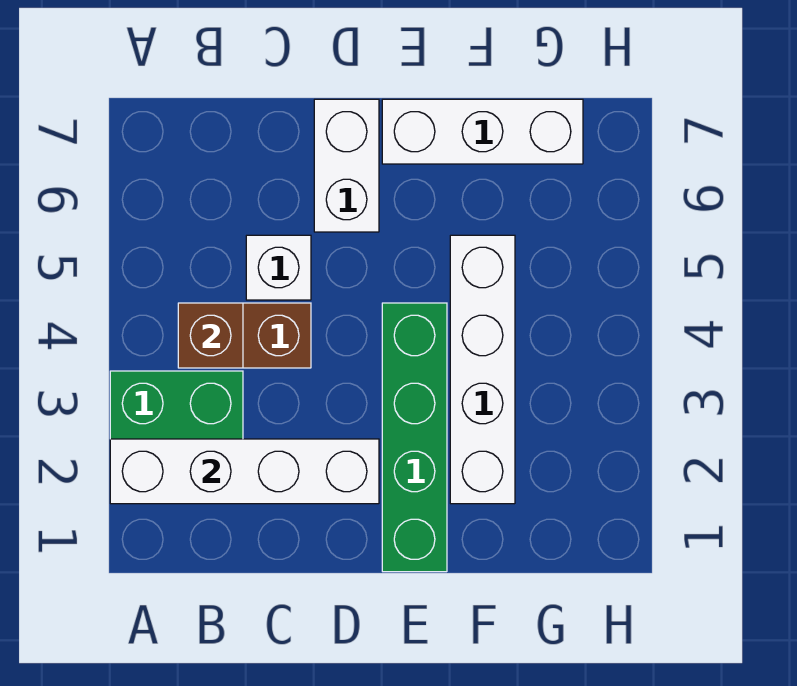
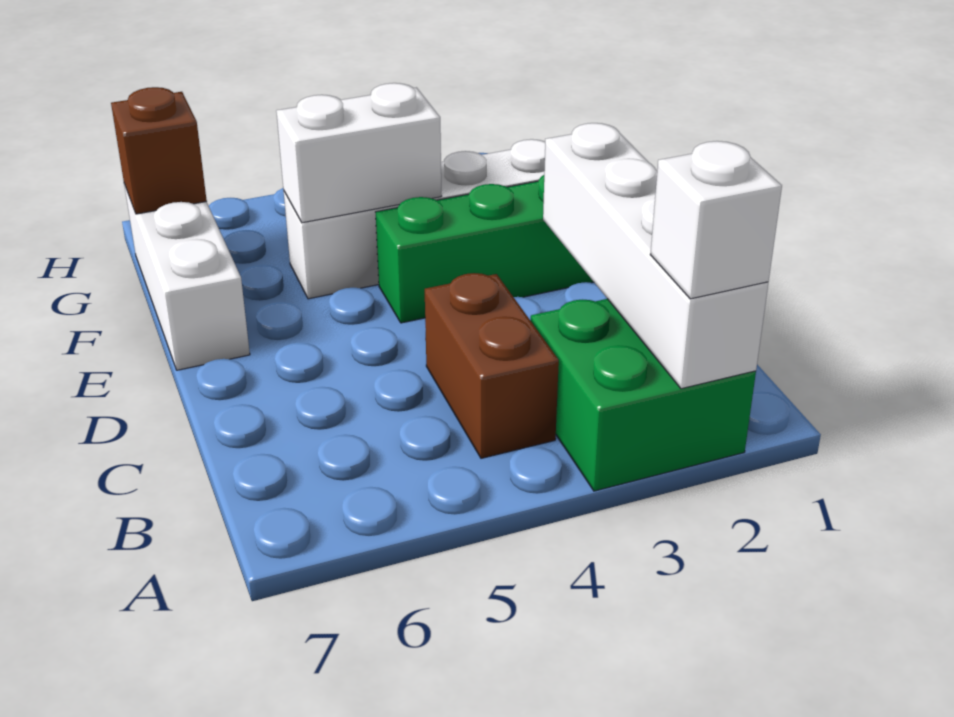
brown 1x1 brick [178,303,243,368] -> brown 1x1 brick moved to [111,87,207,214]
white 1x1 brick [246,235,311,300] -> white 1x1 brick moved to [650,141,782,299]
white 1x2 brick [314,99,379,232] -> white 1x2 brick moved to [276,83,442,223]

